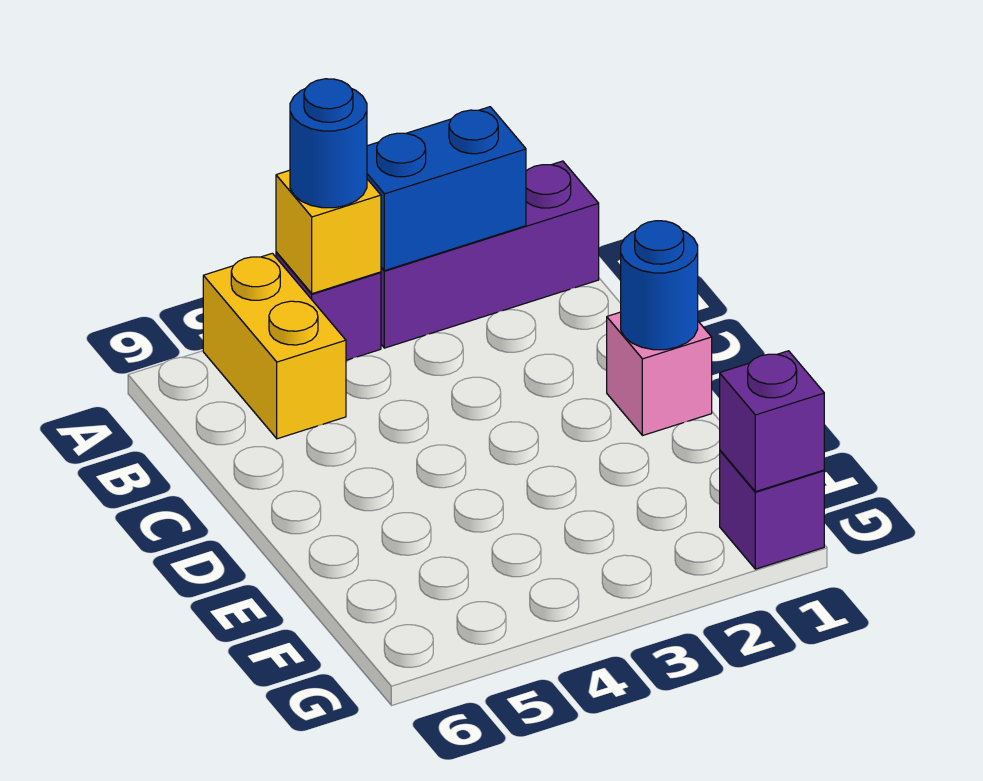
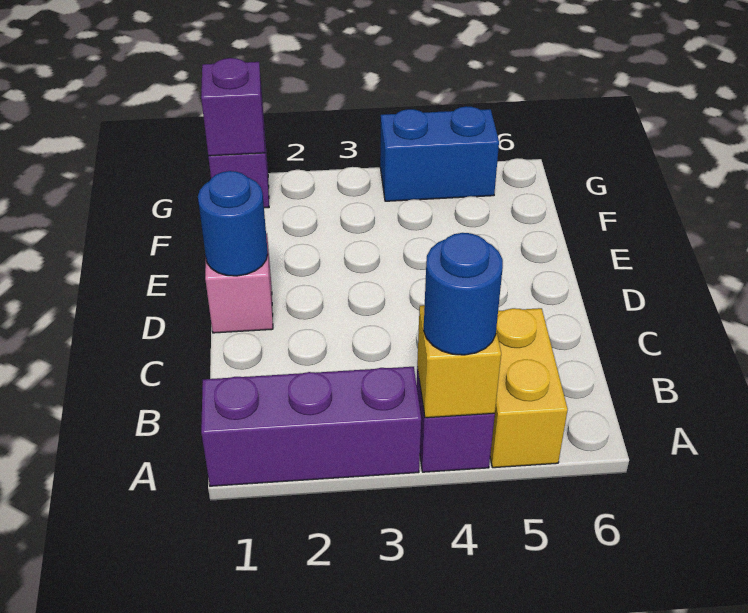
blue 1x2 brick [367,107,526,271] -> blue 1x2 brick moved to [380,106,499,201]

